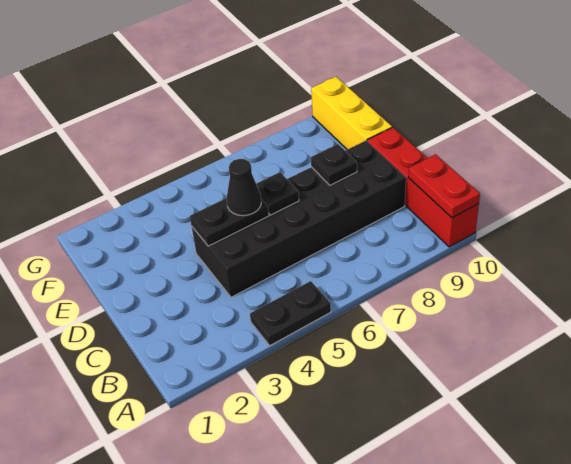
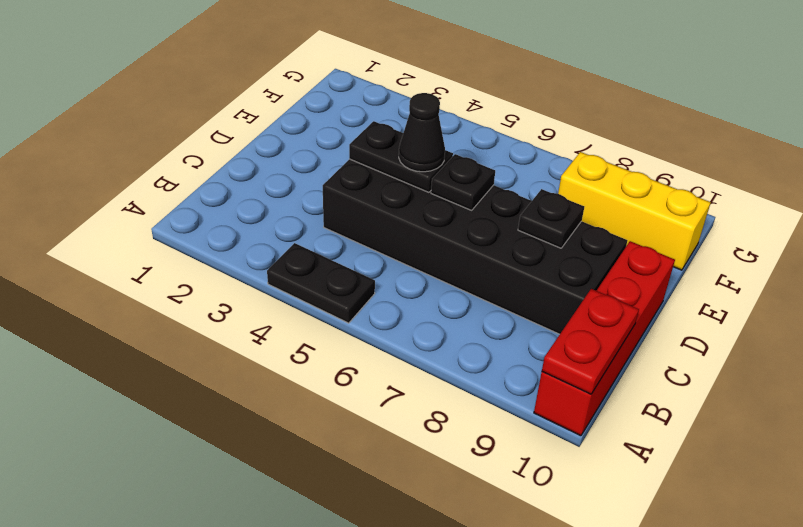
yellow 1x3 brick [311,77,392,149] -> yellow 1x3 brick turned to [558,152,711,270]

